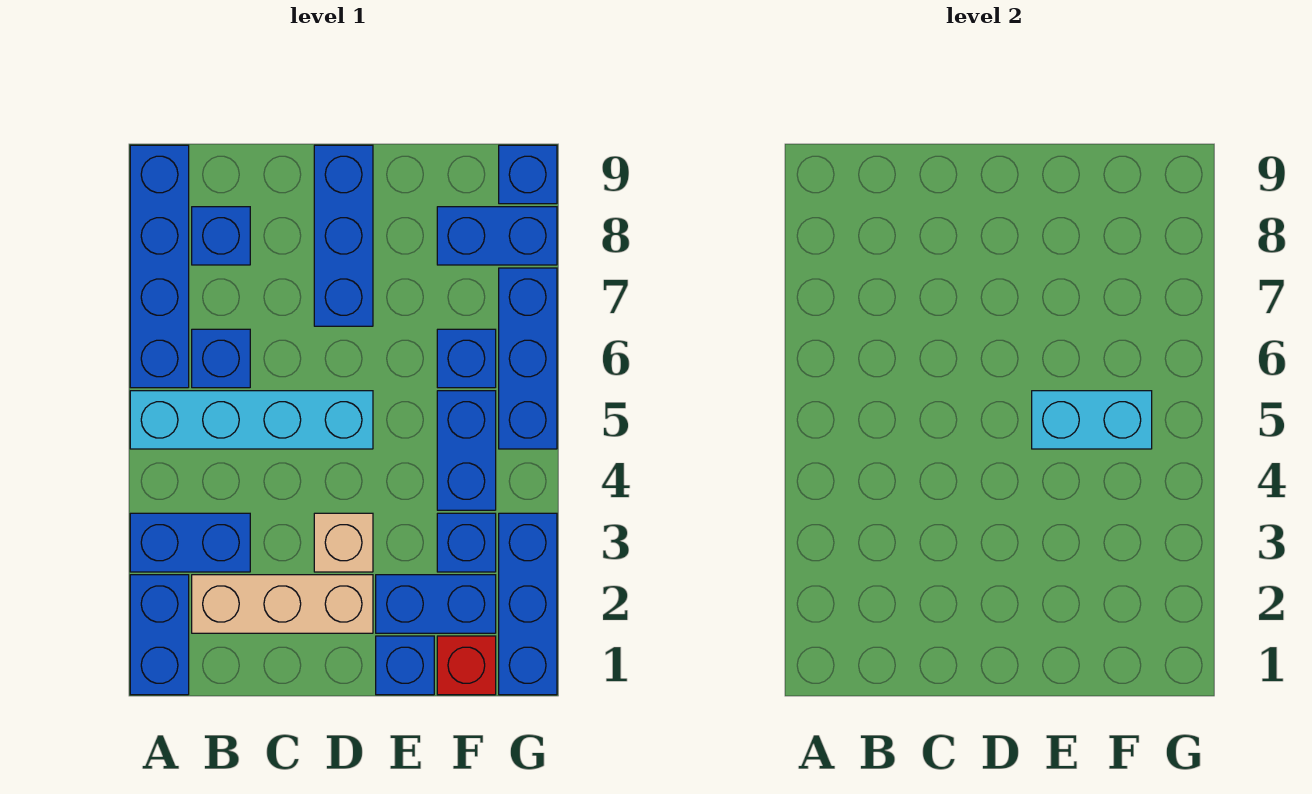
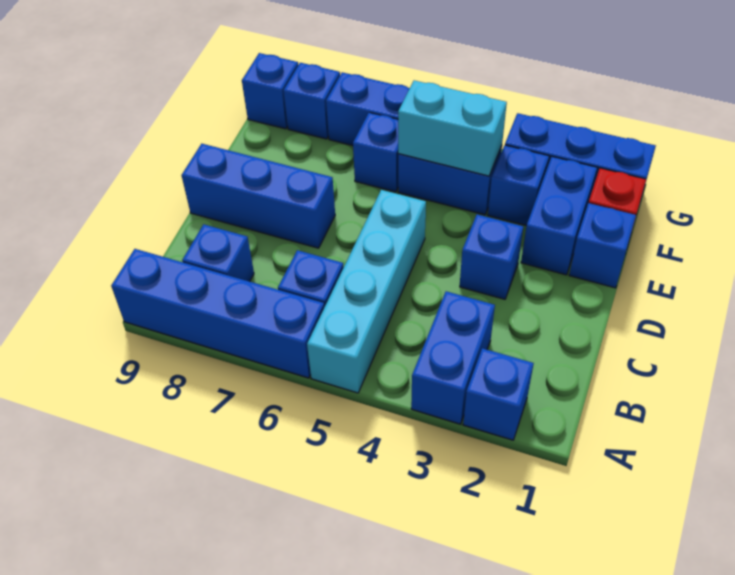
blue 1x2 brick [130,575,189,695] -> blue 1x1 brick [463,348,534,440]
tan 1x3 brick [192,575,373,633] -> none
tan 1x1 brick [314,513,373,572] -> blue 1x1 brick [460,215,523,299]
cyan 1x2 brick [1032,391,1152,449] -> cyan 1x2 brick turned to [398,80,507,176]
blue 1x2 brick [437,207,557,265] -> blue 1x1 brick [283,63,340,139]

